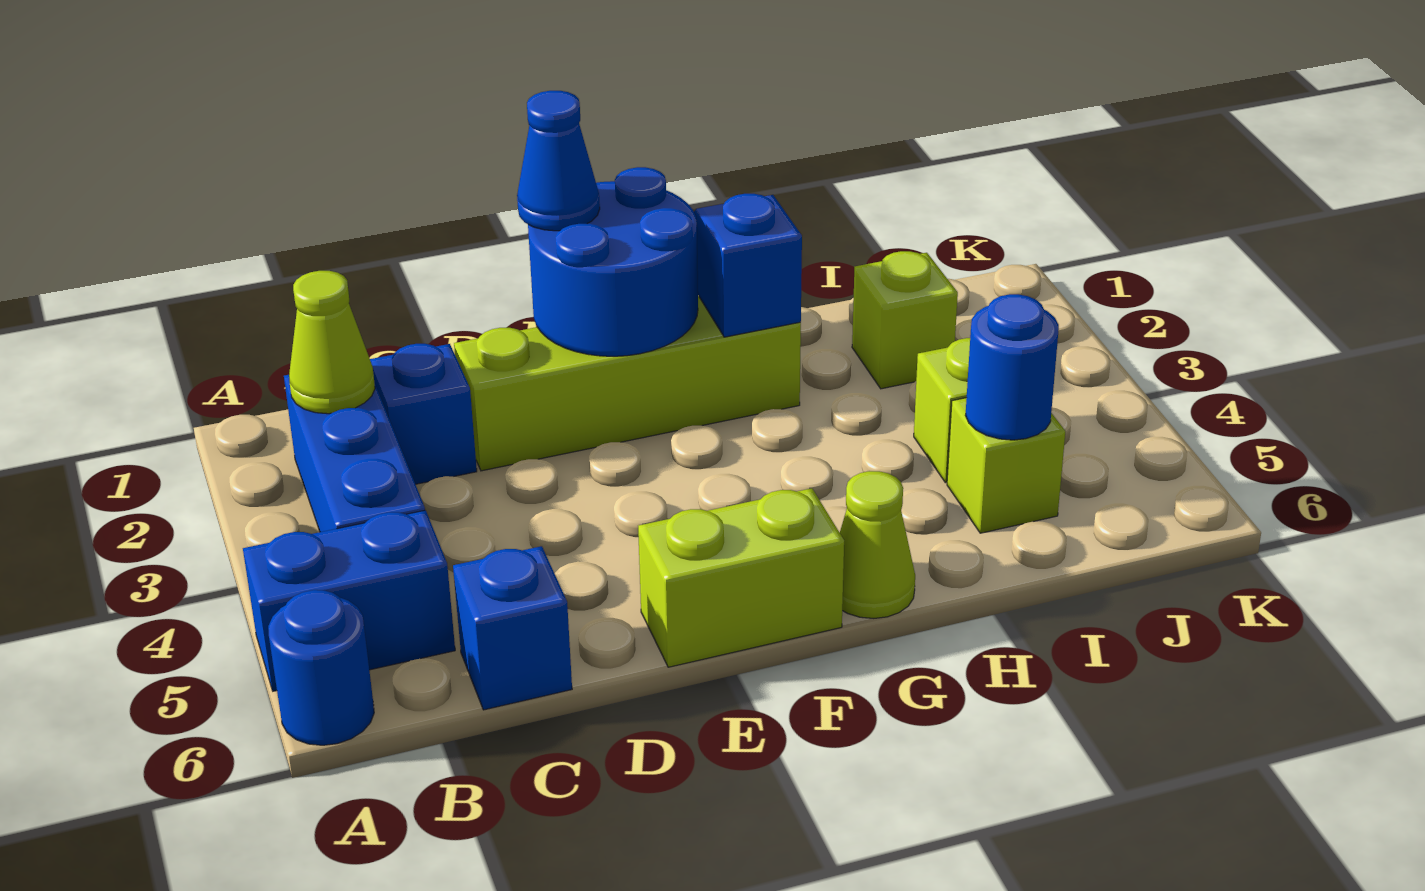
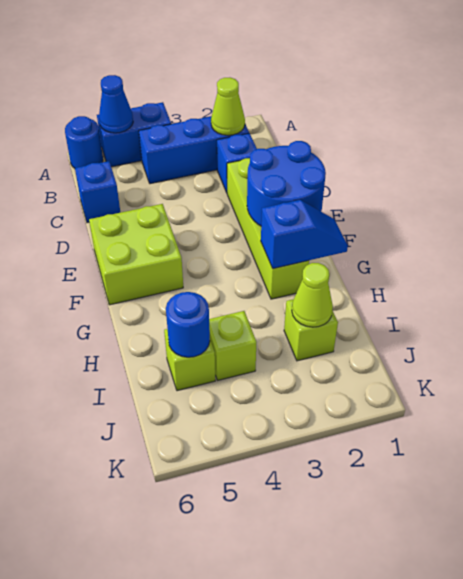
blue 1x2 brick [243,510,455,691] -> blue 1x2 brick turned to [97,102,171,167]
blue 1x1 cone [517,91,600,231] -> blue 1x1 cone moved to [99,75,133,133]
lime 1x2 brick [638,488,844,667] -> lime 2x2 brick [89,204,183,305]
lime 1x1 cone [840,471,915,618] -> lime 1x1 cone moved to [292,263,333,327]

